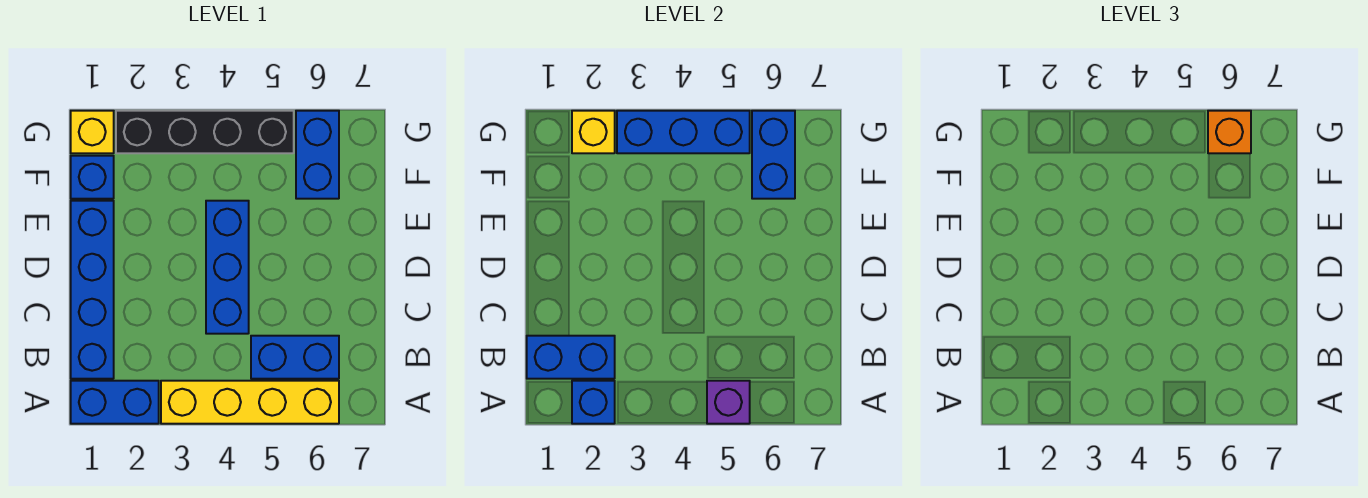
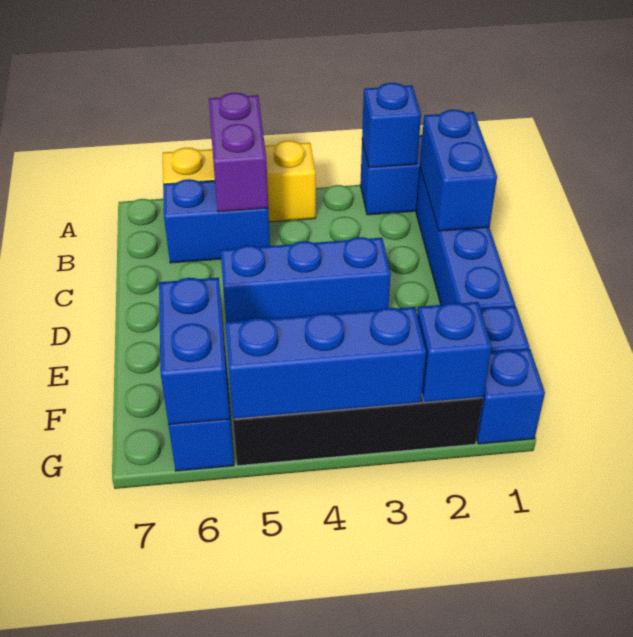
yellow 1x4 brick [161,381,339,424] -> yellow 1x3 brick [163,141,316,222]
purple 1x1 brick [707,381,750,424] -> purple 1x2 brick [209,93,268,212]
blue 1x2 brick [527,336,615,379] -> blue 1x2 brick turned to [420,110,497,231]
blue 1x3 brick [206,201,249,334] -> blue 1x3 brick turned to [220,237,391,322]
yellow 1x1 brick [71,111,114,153] -> blue 1x1 brick [477,349,545,444]
yellow 1x1 brick [572,111,615,153] -> blue 1x1 brick [417,302,492,403]
orange 1x1 brick [1208,111,1251,153] -> none

